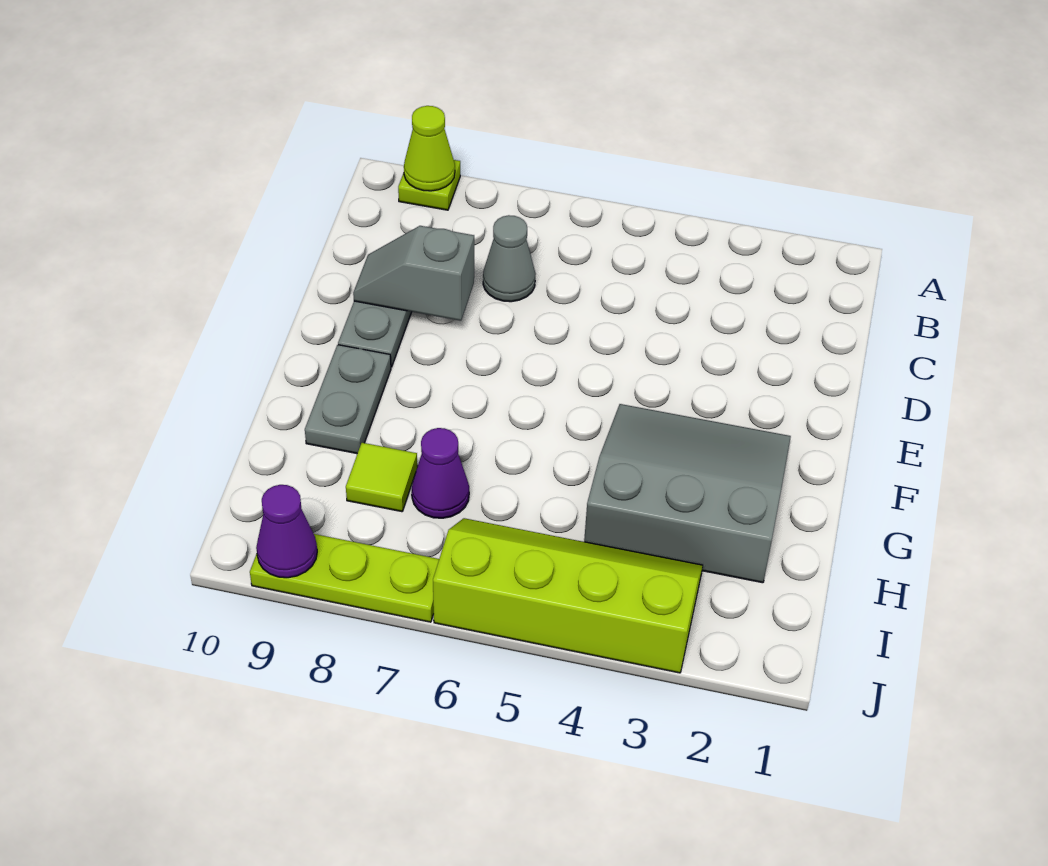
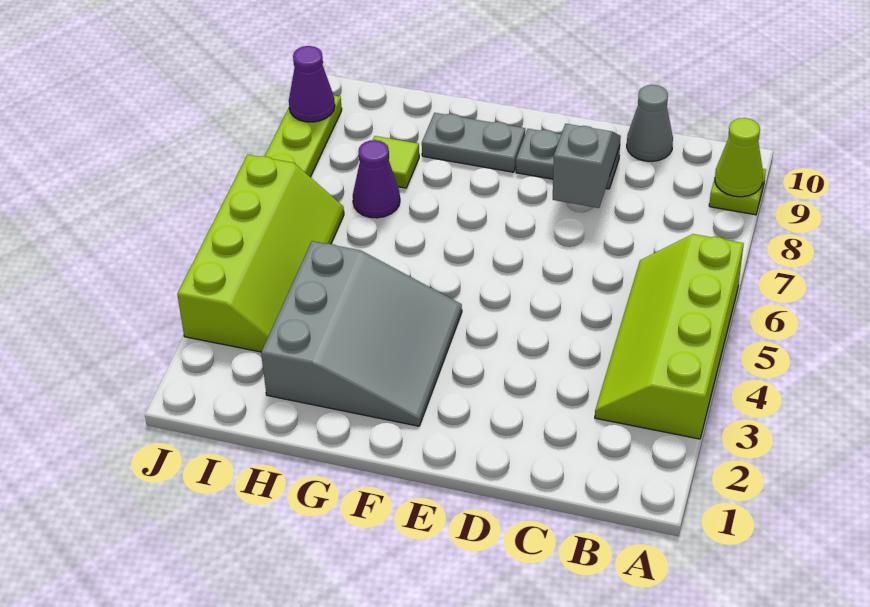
none -> lime 2x4 slope [595,234,744,439]
grey 1x1 cone [483,215,536,302] -> grey 1x1 cone moved to [627,85,673,161]

